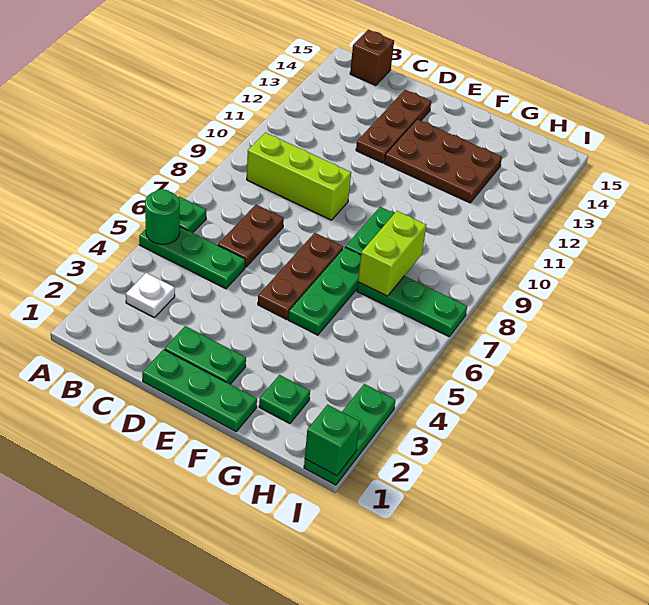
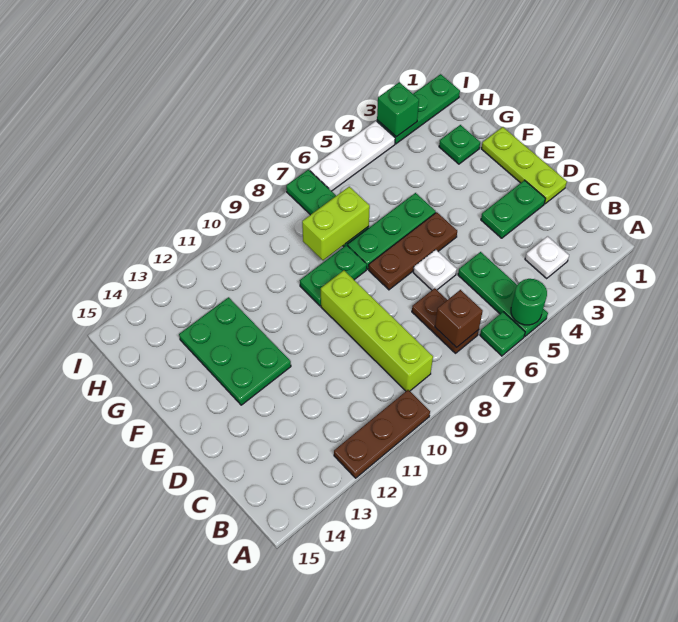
lime 1x3 brick [247,133,351,220] -> lime 1x4 brick [321,271,433,391]
brown 1x1 brick [350,30,394,86] -> brown 1x1 brick moved to [435,290,483,348]
brown 1x2 plate [218,205,284,267] -> brown 1x2 plate turned to [412,288,479,353]
green 1x3 plate [142,349,257,431] -> lime 1x3 plate [481,127,567,204]
green 1x2 plate [165,326,246,384] -> green 1x2 plate turned to [481,180,546,238]
none -> white 1x1 plate [413,250,457,290]
brown 1x3 plate [356,90,431,163] -> brown 1x3 plate moved to [334,390,430,478]
brown 2x3 plate [384,119,502,203] -> green 2x3 plate [179,297,291,405]
green 1x1 brick [305,405,360,476] -> green 1x1 brick moved to [377,82,419,137]
none -> white 1x3 plate [309,121,395,191]

